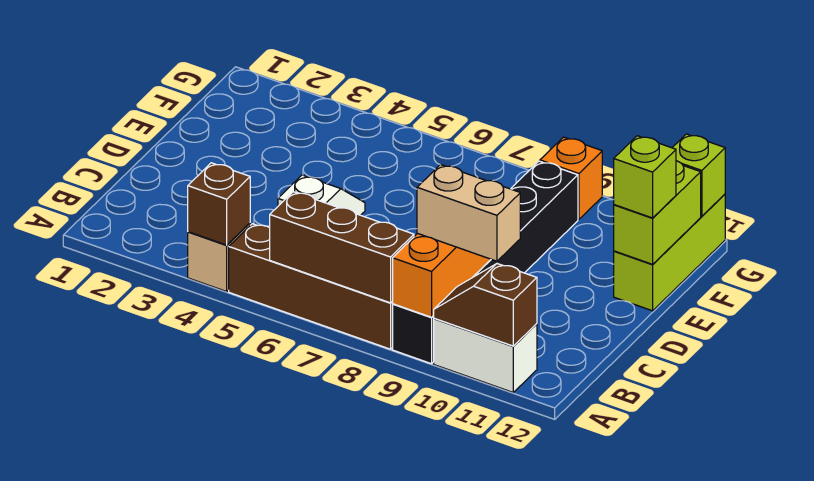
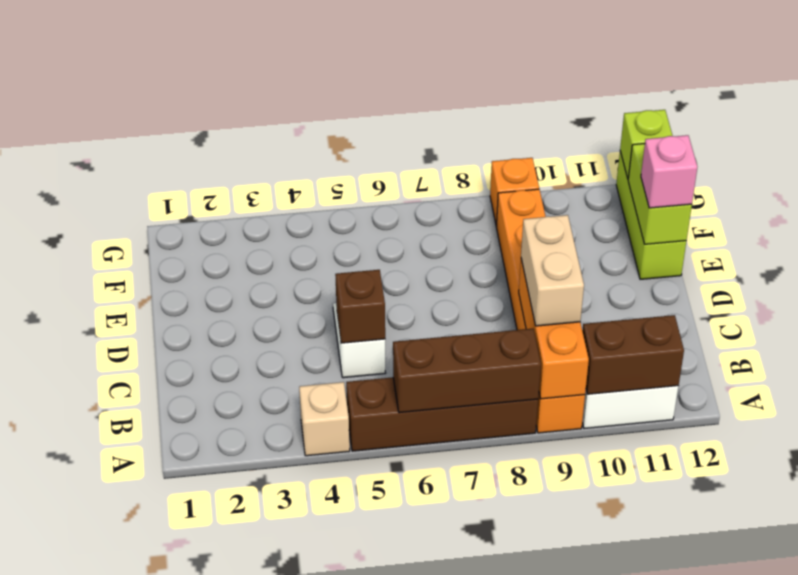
brown 1x1 brick [188,163,250,245] -> brown 1x1 brick moved to [335,270,385,343]
black 1x6 brick [393,161,578,364] -> orange 1x6 brick [496,189,585,433]
brown 1x2 slope [434,264,537,346] -> brown 1x2 brick [582,315,684,394]
tan 1x2 brick [417,165,520,261] -> tan 1x2 brick turned to [521,215,584,326]
lime 1x1 brick [614,136,676,218] -> pink 1x1 brick [641,135,697,208]

